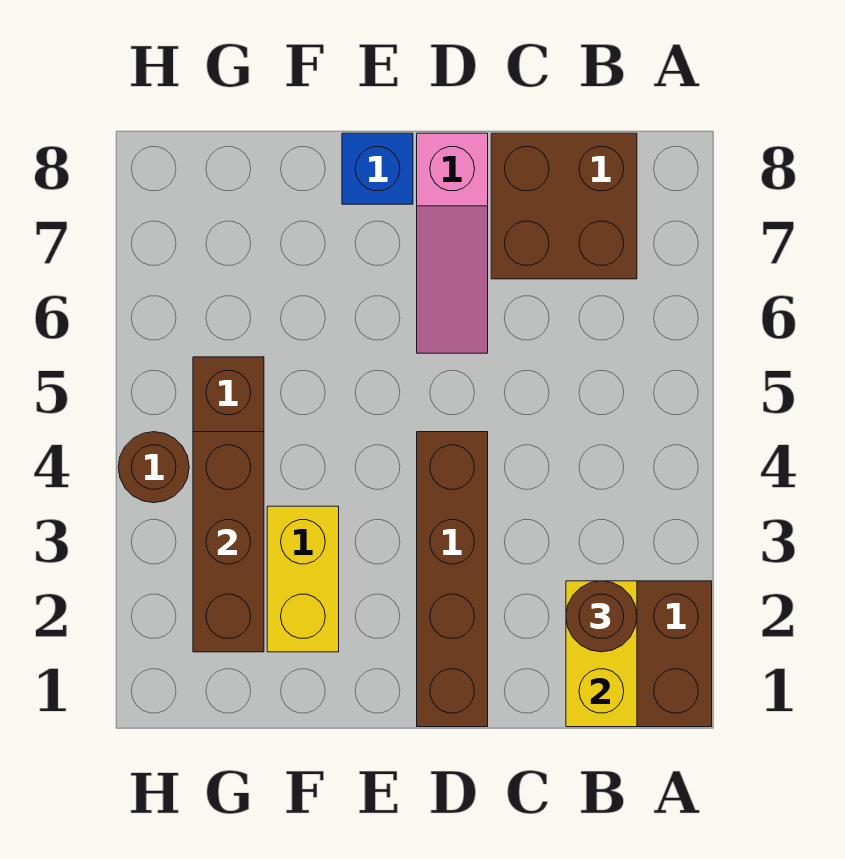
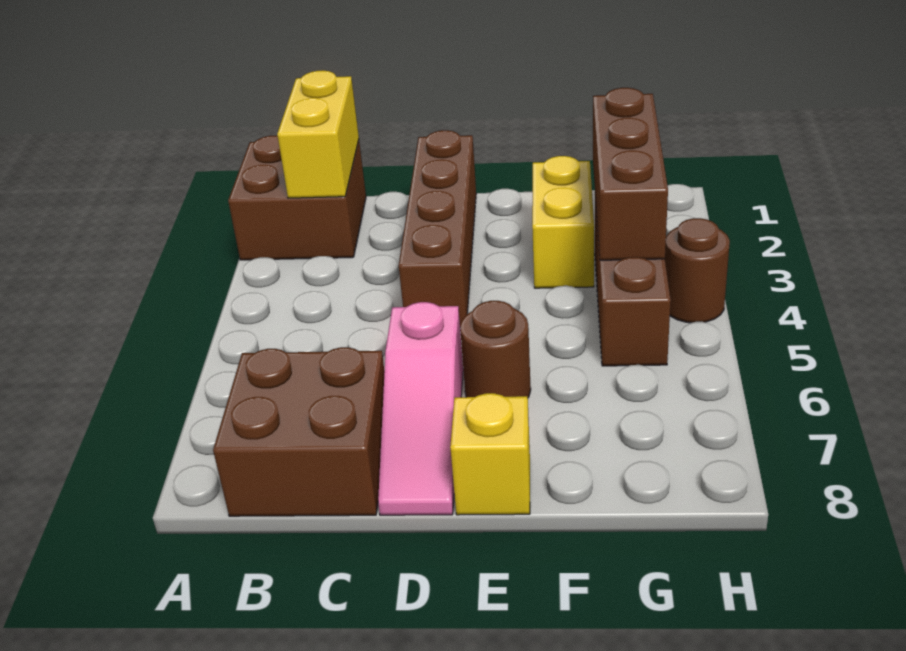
brown 1x1 round brick [566,581,637,652] -> brown 1x1 round brick moved to [460,301,531,397]
pink 1x3 slope [417,133,488,353] -> pink 1x3 slope turned to [378,302,463,515]
blue 1x1 brick [342,133,413,204] -> yellow 1x1 brick [450,393,530,515]

